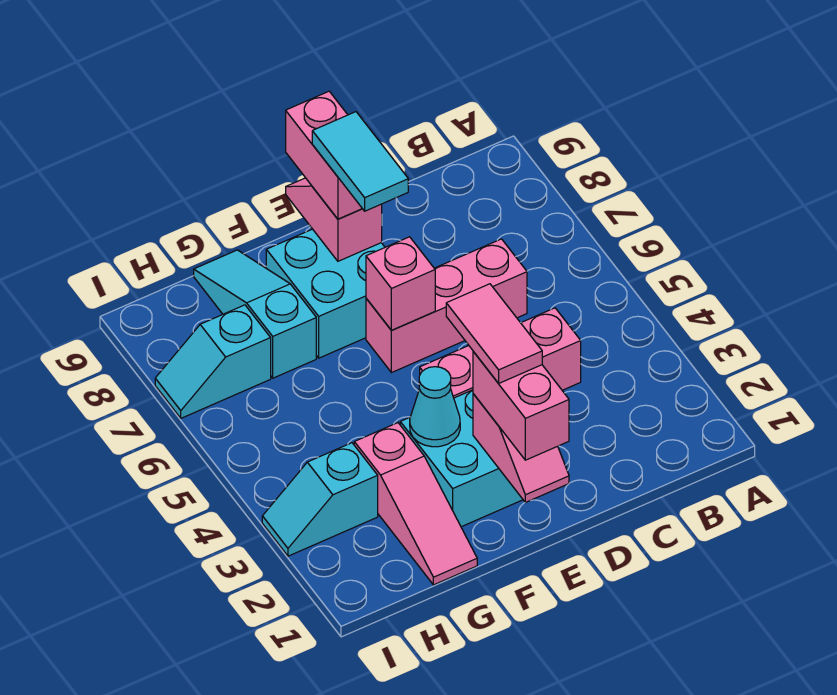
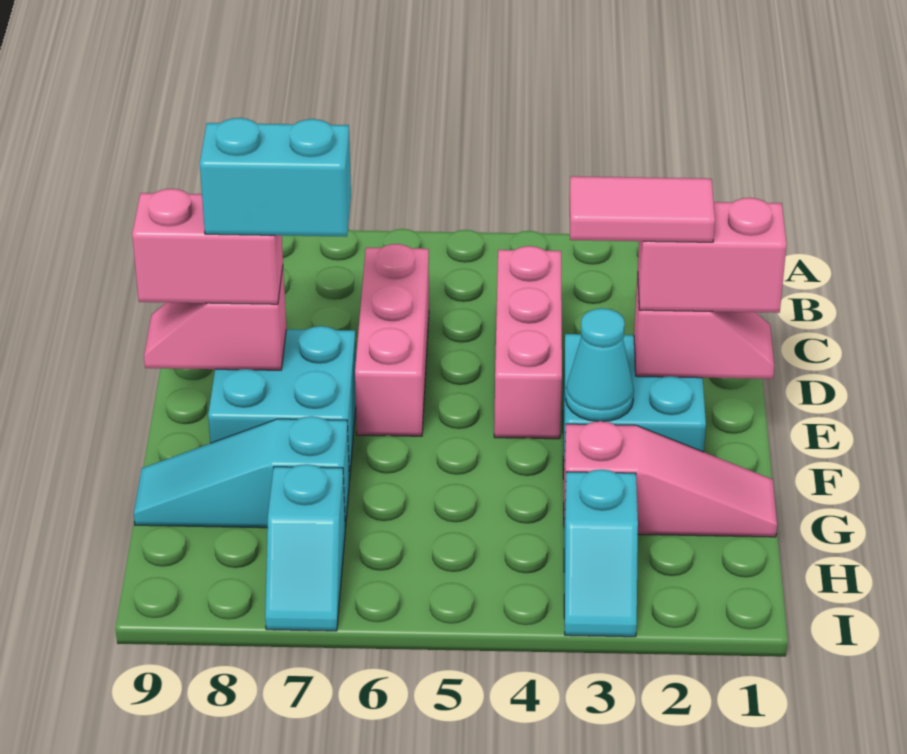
pink 1x1 brick [366,237,435,330] -> none
cyan 1x2 tile [312,112,408,211] -> cyan 1x2 brick [200,118,351,237]

